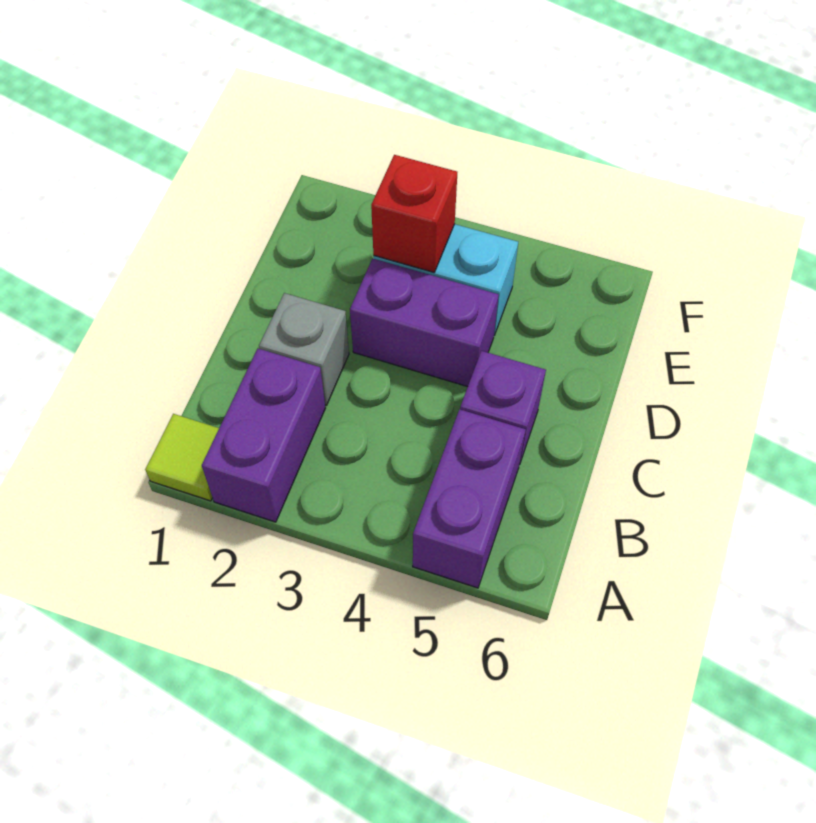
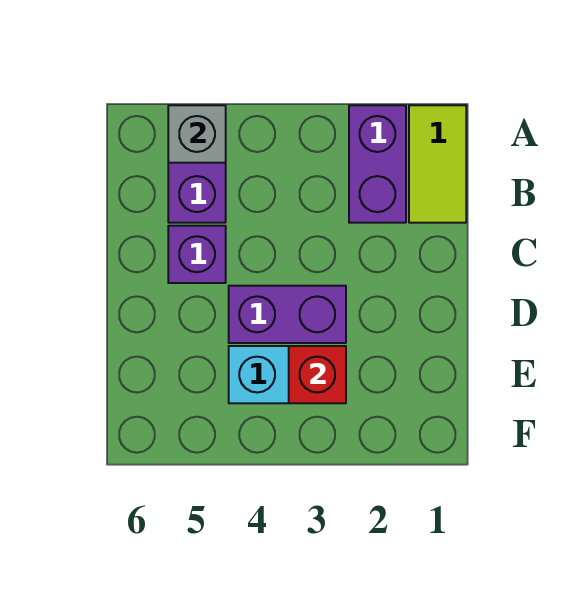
lime 1x1 tile [145,414,219,501] -> lime 1x2 tile [409,105,466,223]
grey 1x1 brick [259,293,349,405] -> grey 1x1 brick moved to [168,105,226,163]

